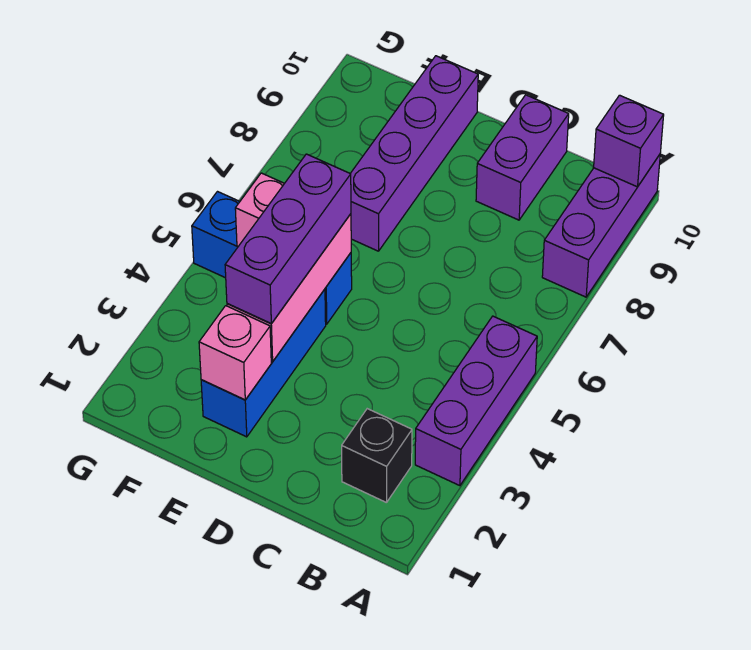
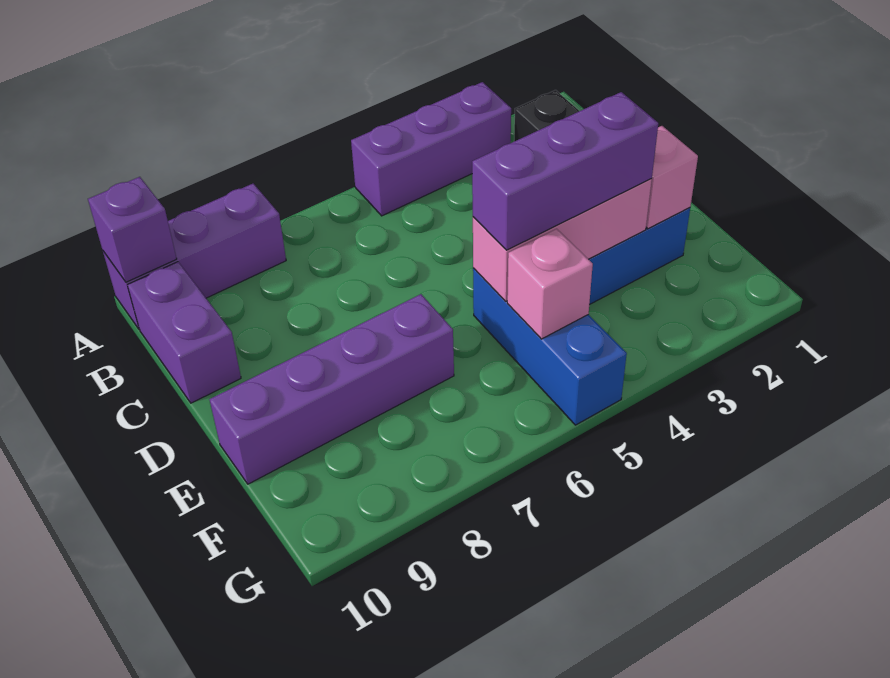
purple 1x2 brick [476,95,569,220] -> purple 1x2 brick turned to [128,262,241,403]

